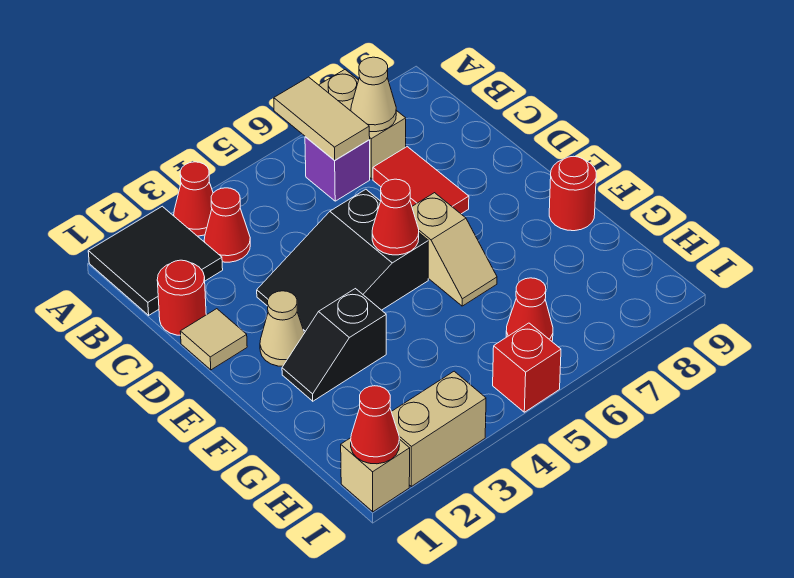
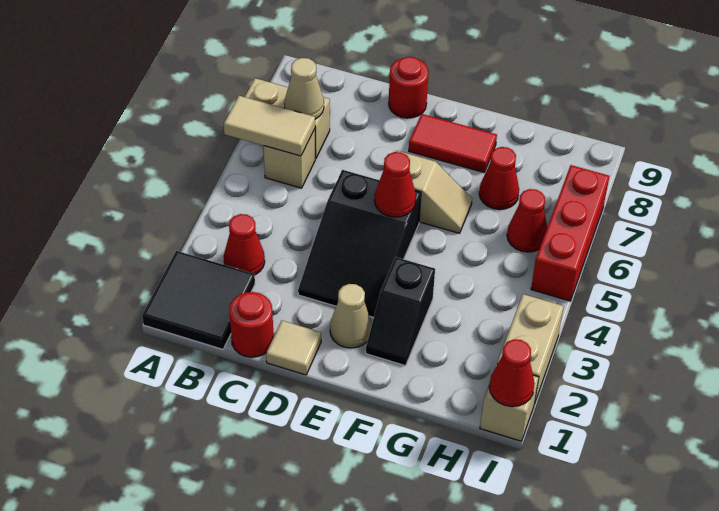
red 1x1 cone [174,162,213,236] -> red 1x1 cone moved to [479,147,519,210]
purple 1x1 brick [305,137,370,201] -> tan 1x1 brick [264,129,315,188]
red 1x2 tile [373,147,469,214] -> red 1x2 tile moved to [409,114,497,172]
red 1x1 round brick [549,156,596,231] -> red 1x1 round brick moved to [389,57,429,118]
red 1x1 brick [493,323,561,412] -> red 1x3 brick [531,165,609,301]

